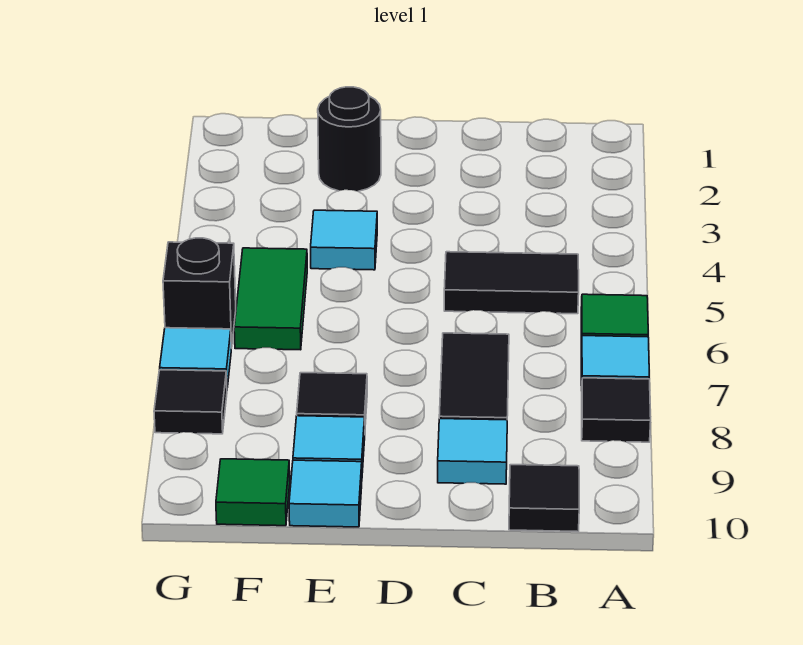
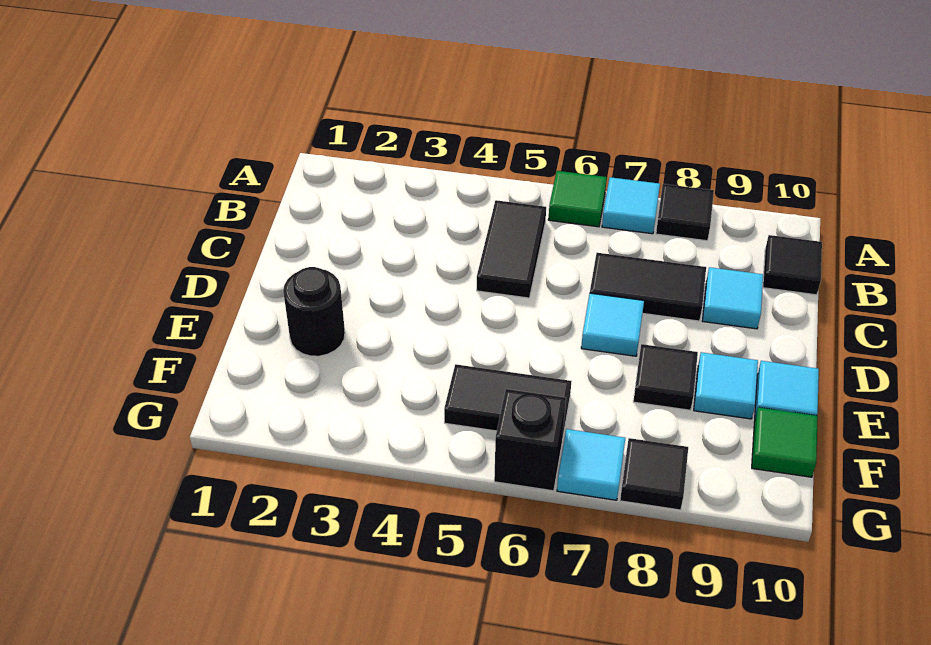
cyan 1x1 tile [311,210,377,270] -> cyan 1x1 tile moved to [581,293,644,356]
green 1x2 tile [234,248,307,350] -> black 1x2 tile [444,364,571,440]

